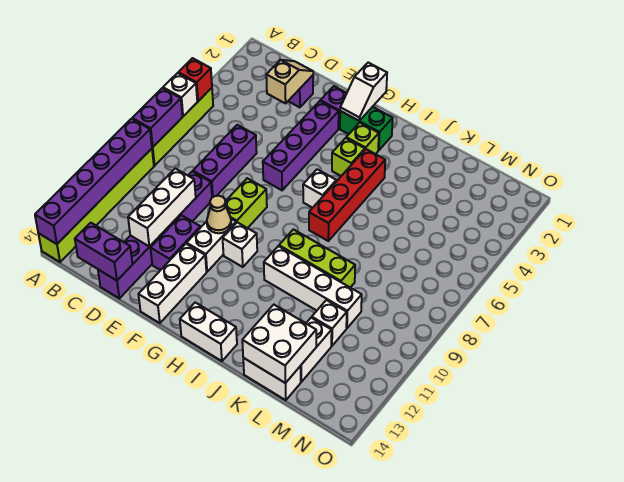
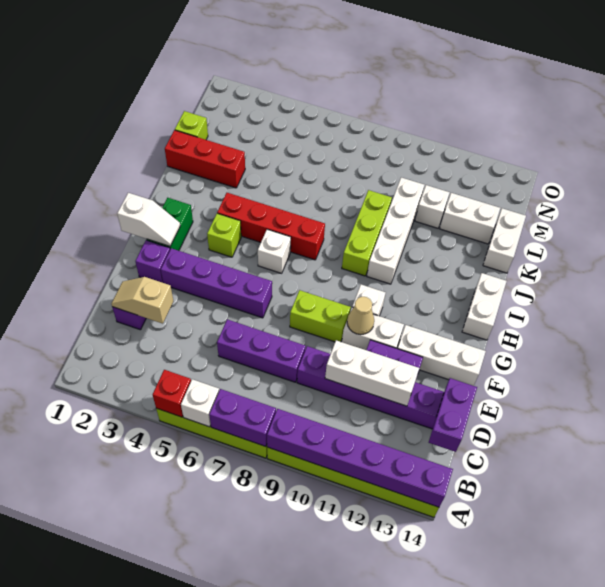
lime 1x1 brick [346,123,379,154] -> lime 1x1 brick moved to [175,111,208,140]
none -> red 1x3 brick [165,130,245,188]
white 2x2 brick [242,305,316,383] -> none

